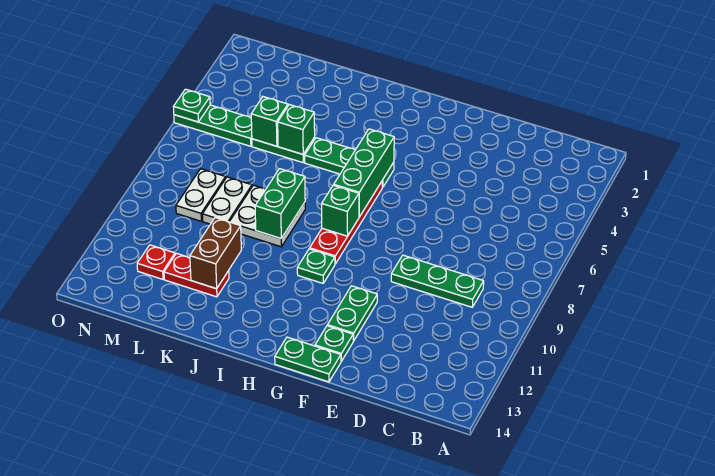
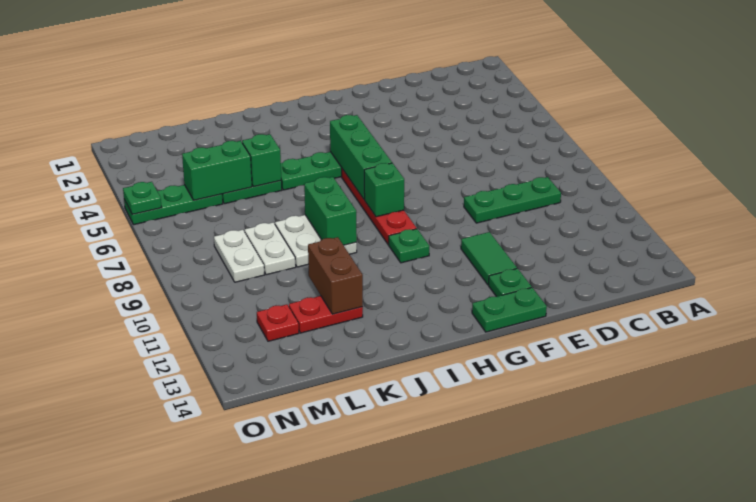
green 1x2 plate [327,286,377,341] -> green 1x2 tile [461,232,517,285]
green 1x1 brick [251,97,288,146] -> green 1x2 brick [182,141,252,200]

